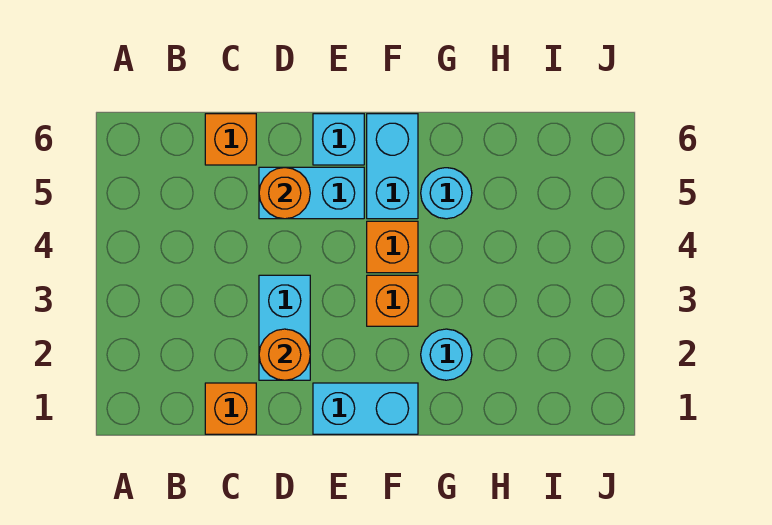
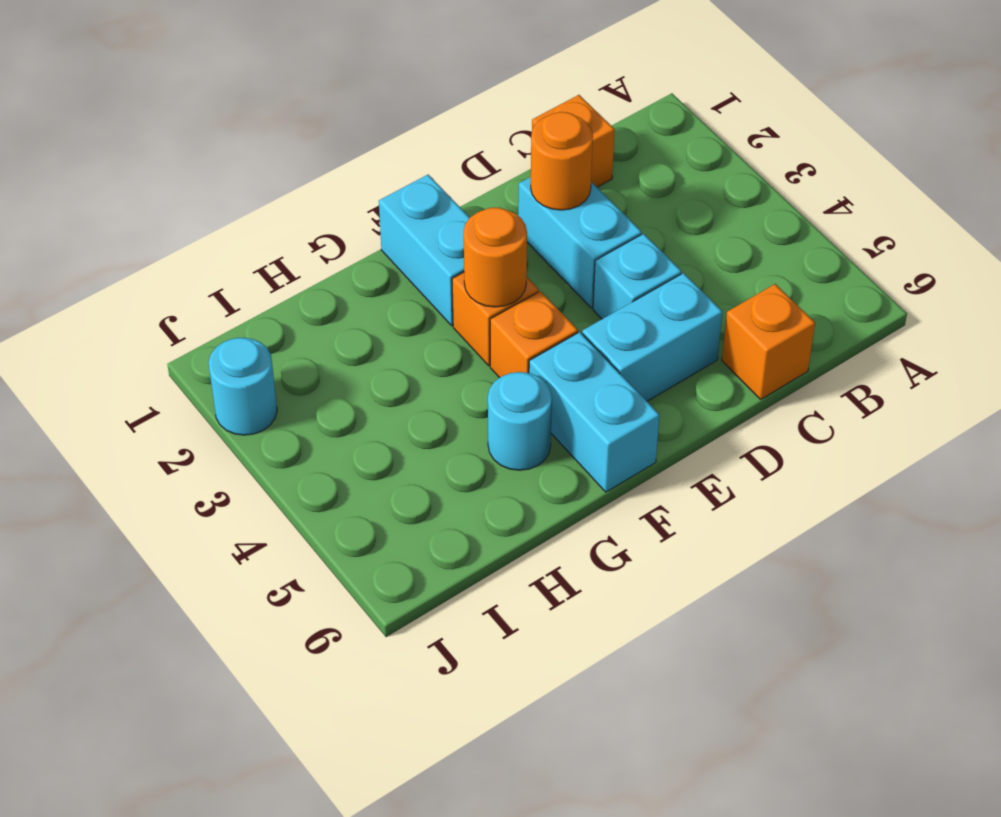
orange 1x1 round brick [259,168,310,219] -> orange 1x1 round brick moved to [464,208,527,307]
cyan 1x2 brick [313,383,418,434] -> cyan 1x2 brick turned to [379,175,470,326]
cyan 1x1 brick [313,114,364,165] -> cyan 1x1 brick moved to [593,234,682,319]
cyan 1x1 round brick [421,329,472,380] -> cyan 1x1 round brick moved to [209,338,277,435]

